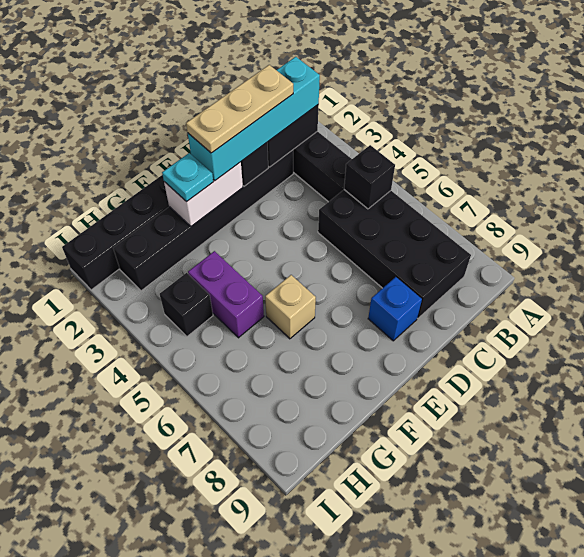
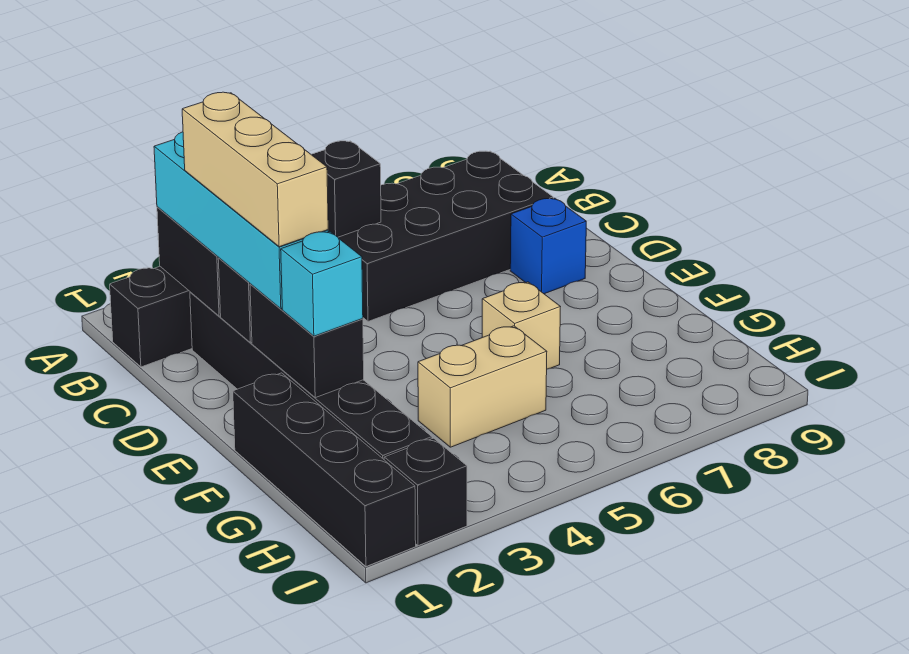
tan 1x3 plate [186,65,293,153] -> tan 1x3 brick [182,92,328,247]
white 1x2 brick [164,162,243,226] -> black 1x2 brick [250,284,364,398]
cyan 1x1 plate [162,153,213,202] -> cyan 1x1 brick [281,232,363,336]
purple 1x2 brick [188,251,264,338] -> tan 1x2 brick [418,326,547,447]
black 1x1 brick [160,273,213,336] -> black 1x1 brick moved to [384,438,467,546]

